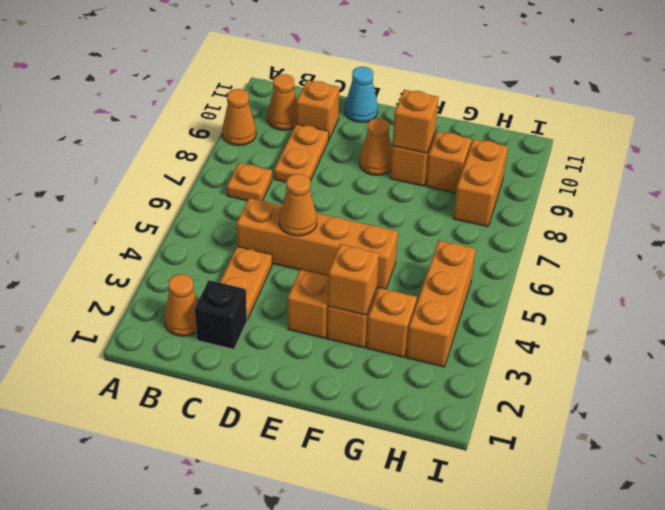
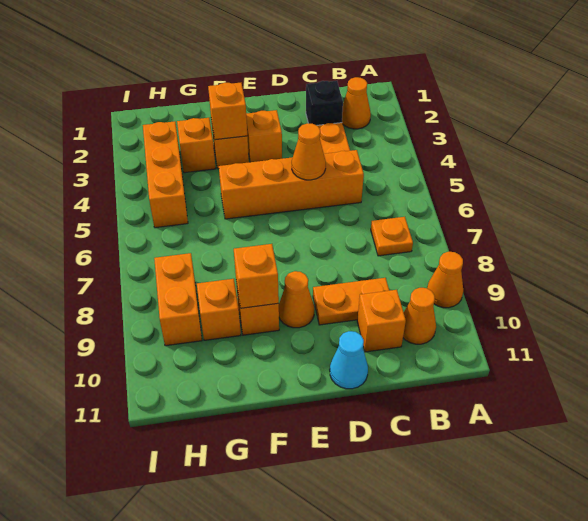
orange 1x2 plate [274,124,329,182] -> orange 1x2 plate turned to [313,278,389,325]

